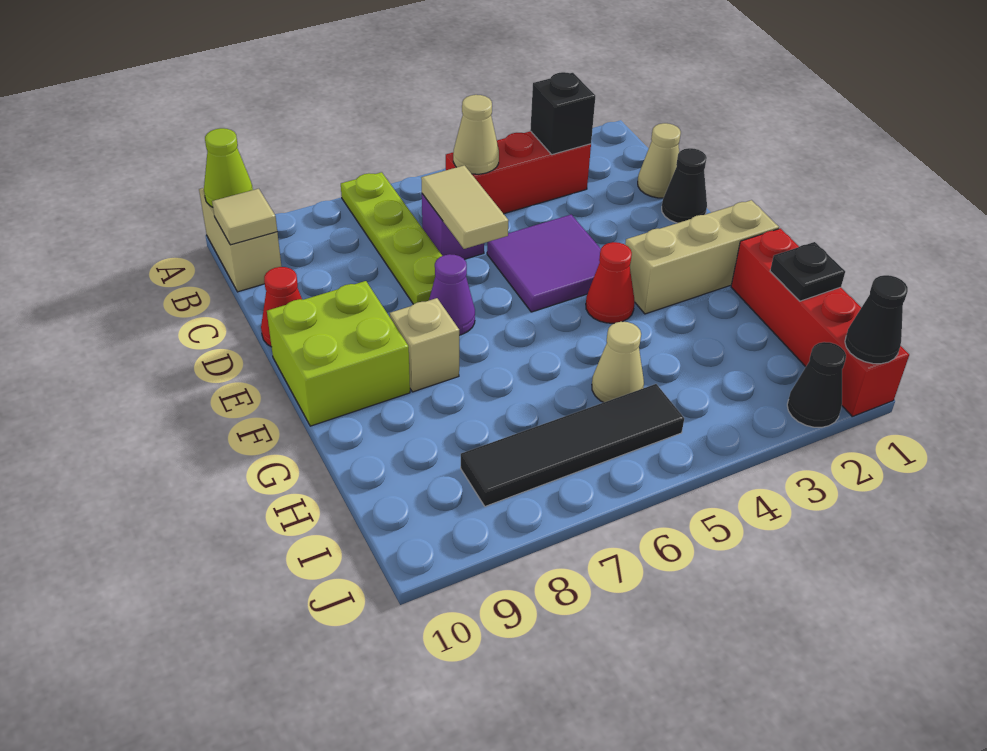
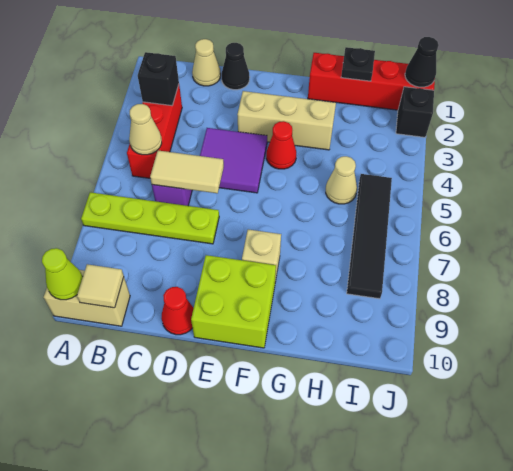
purple 1x1 cone [429,254,475,335] -> none
tan 1x3 brick [625,200,779,314] -> tan 1x3 brick turned to [238,91,336,150]
black 1x1 cone [787,342,846,427] -> black 1x1 brick [396,87,434,137]

